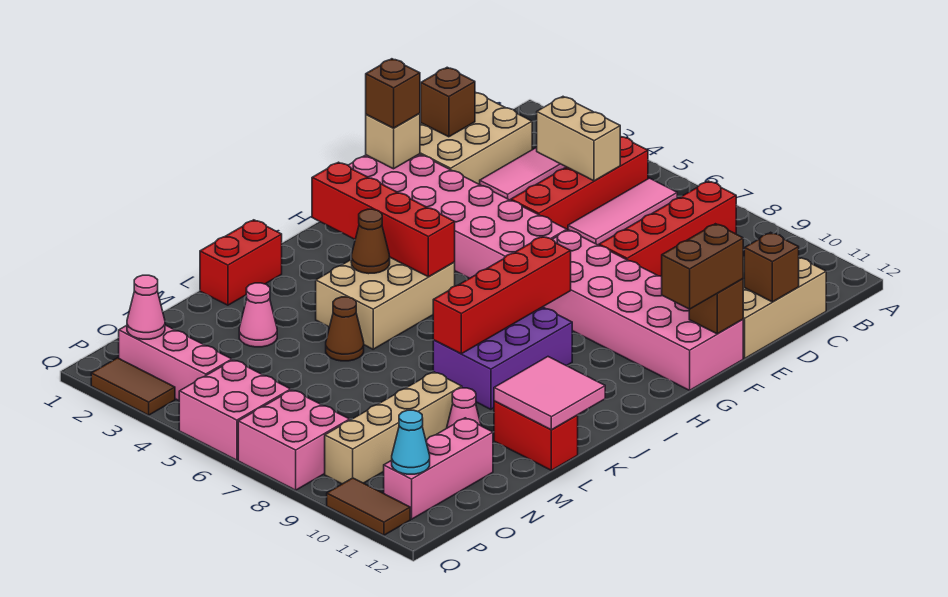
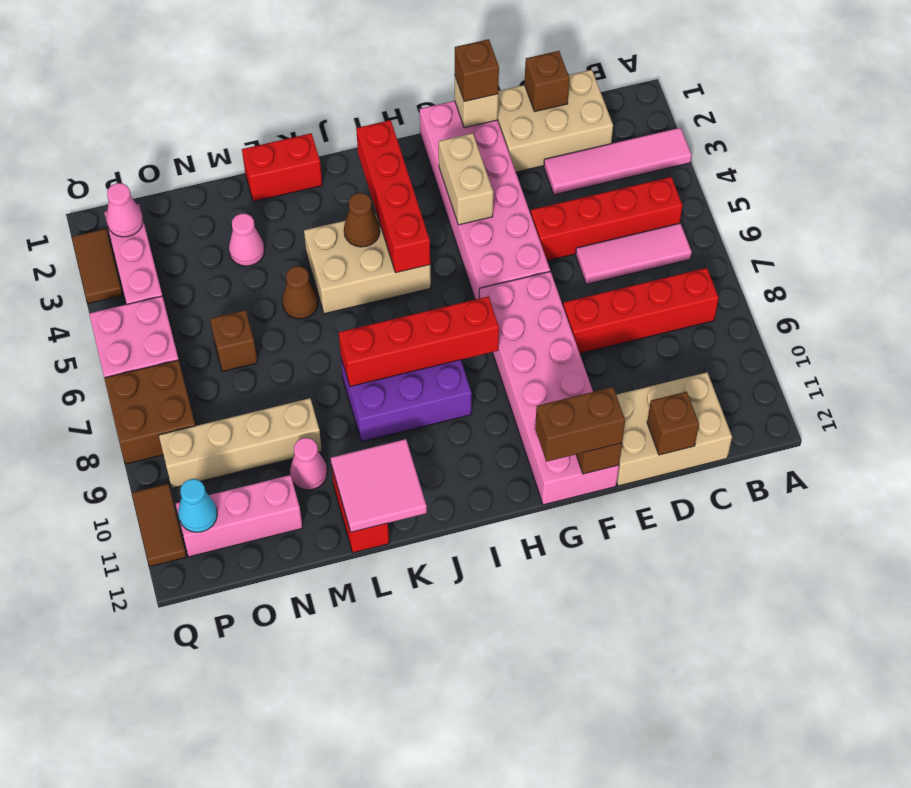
tan 1x2 brick [537,97,620,181] -> tan 1x2 brick moved to [439,133,493,225]
none -> brown 1x1 brick [210,310,257,371]
pink 2x2 brick [238,390,350,490] -> brown 2x2 brick [104,360,195,464]

